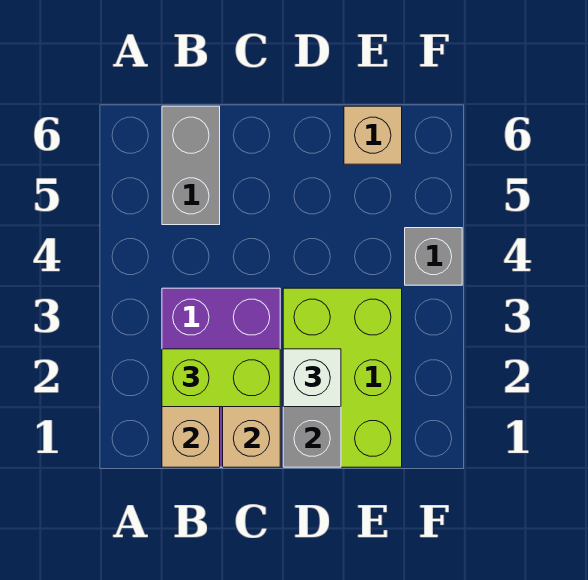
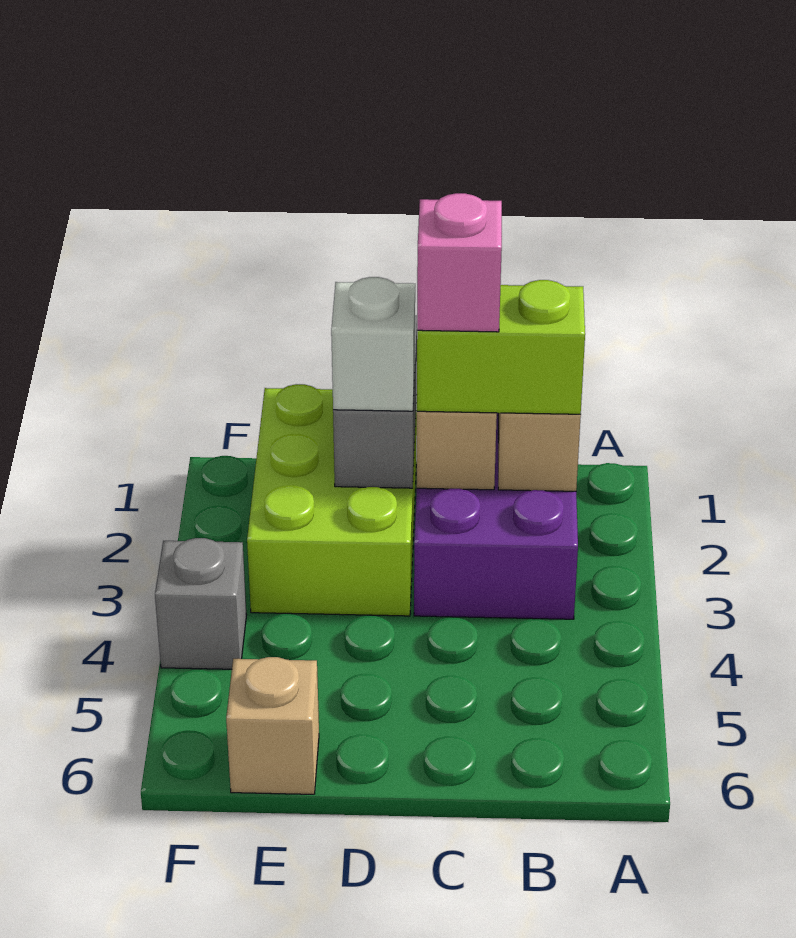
grey 1x2 brick [162,106,220,225] -> none
none -> pink 1x1 brick [417,193,502,332]

